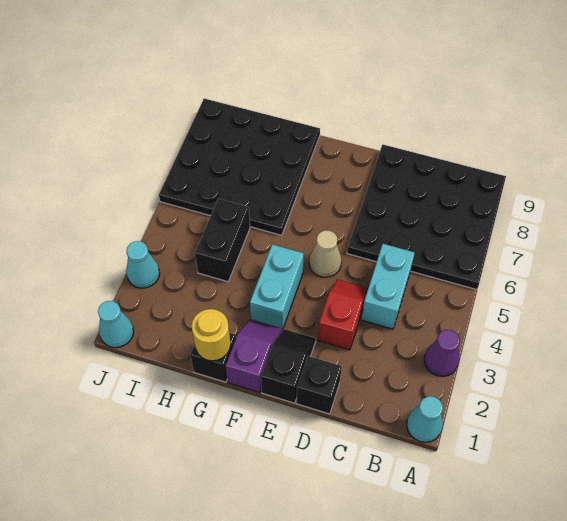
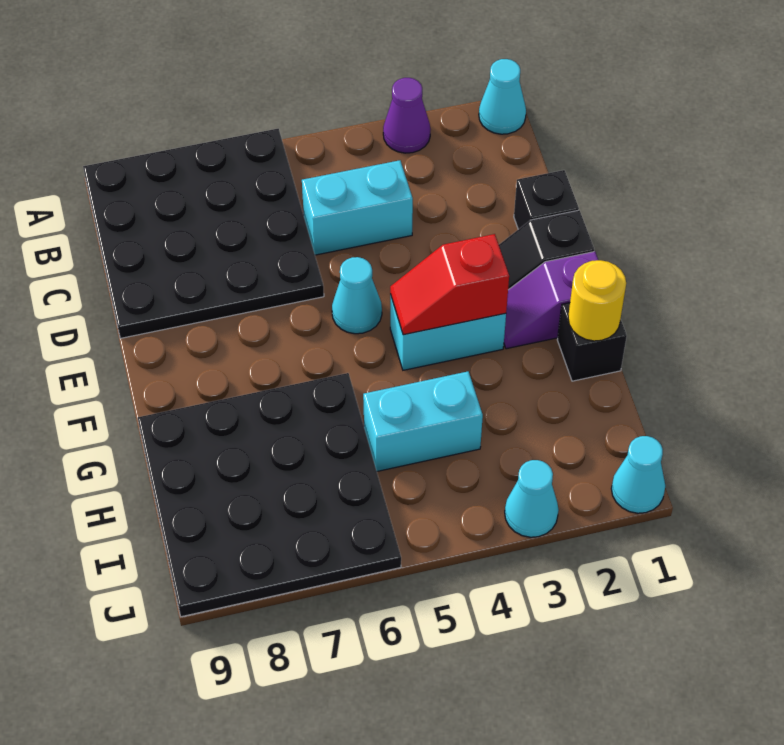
red 1x2 slope [318,280,368,350] -> red 1x2 slope moved to [390,234,509,335]
tan 1x1 cone [309,230,341,277] -> cyan 1x1 cone [332,257,382,334]
black 1x2 brick [195,199,250,282] -> cyan 1x2 brick [363,371,483,471]

